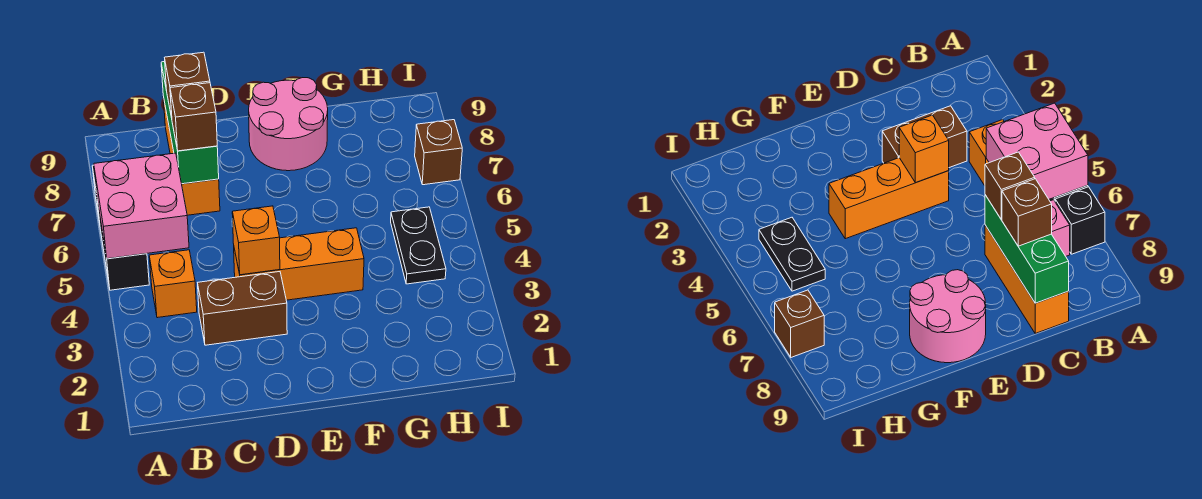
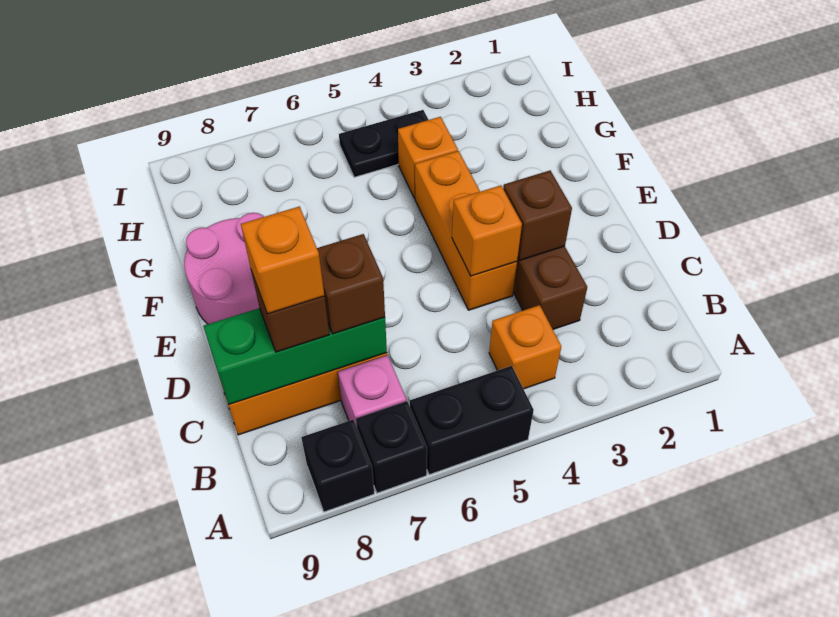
pink 2x2 brick [94,153,189,259] -> none
none -> black 1x1 brick [301,420,374,512]
none -> orange 1x1 brick [241,206,324,314]
none -> orange 1x1 brick [398,117,458,198]
brown 1x1 brick [415,120,462,185] -> brown 1x1 brick moved to [503,171,572,260]

